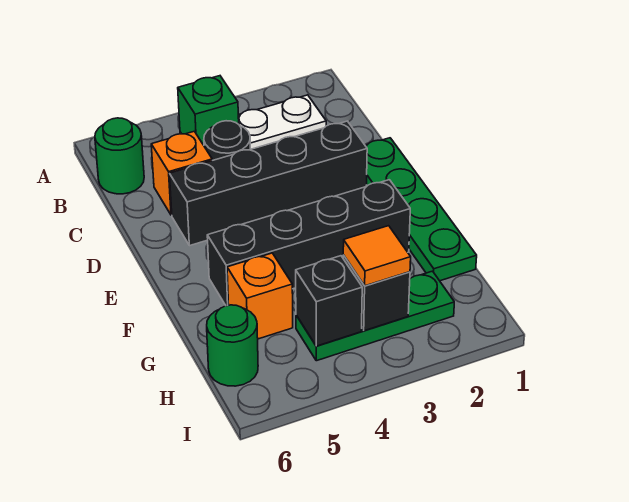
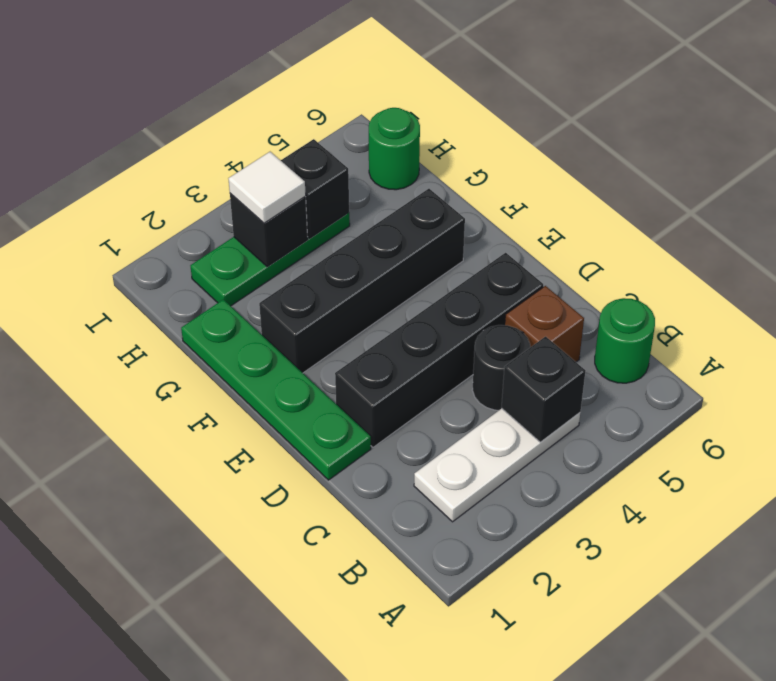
green 1x1 brick [178,76,239,145] -> black 1x1 brick [501,337,585,442]
orange 1x1 brick [151,131,212,215] -> brown 1x1 brick [505,286,584,362]
orange 1x1 brick [227,253,293,339] -> none
orange 1x1 tile [343,226,411,286] -> white 1x1 tile [228,152,306,223]

